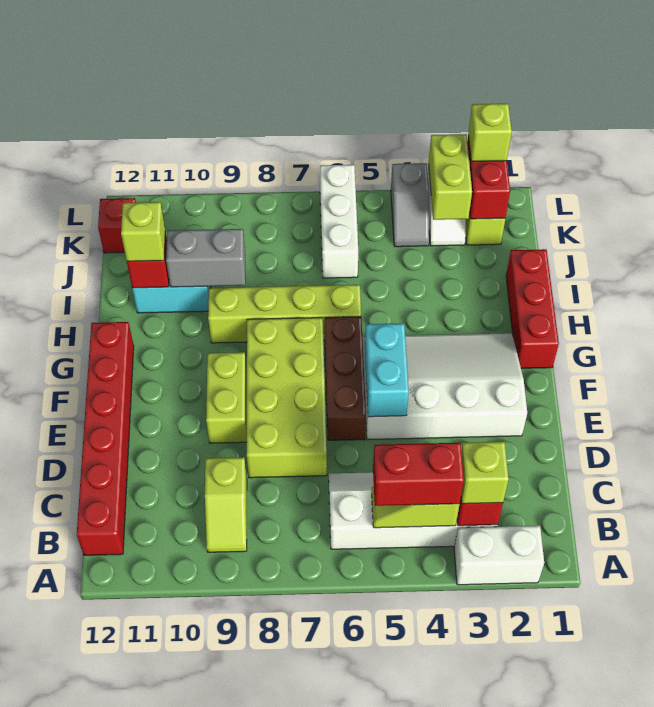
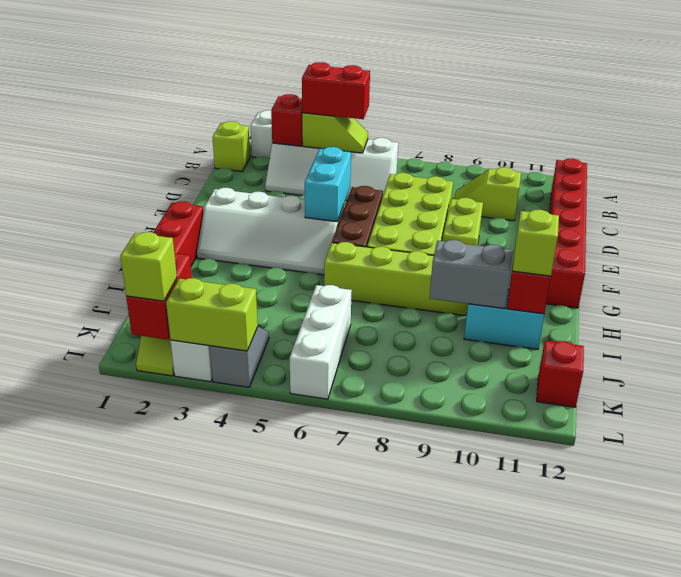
lime 1x1 brick [461,442,509,504] -> lime 1x1 brick moved to [213,121,250,171]
lime 1x2 slope [205,457,247,552] -> lime 1x2 slope turned to [454,167,521,221]
white 3x4 slope [362,333,527,440] -> white 2x4 slope [197,188,344,275]
lime 1x2 brick [429,134,472,220] -> lime 1x2 brick turned to [166,278,258,351]

